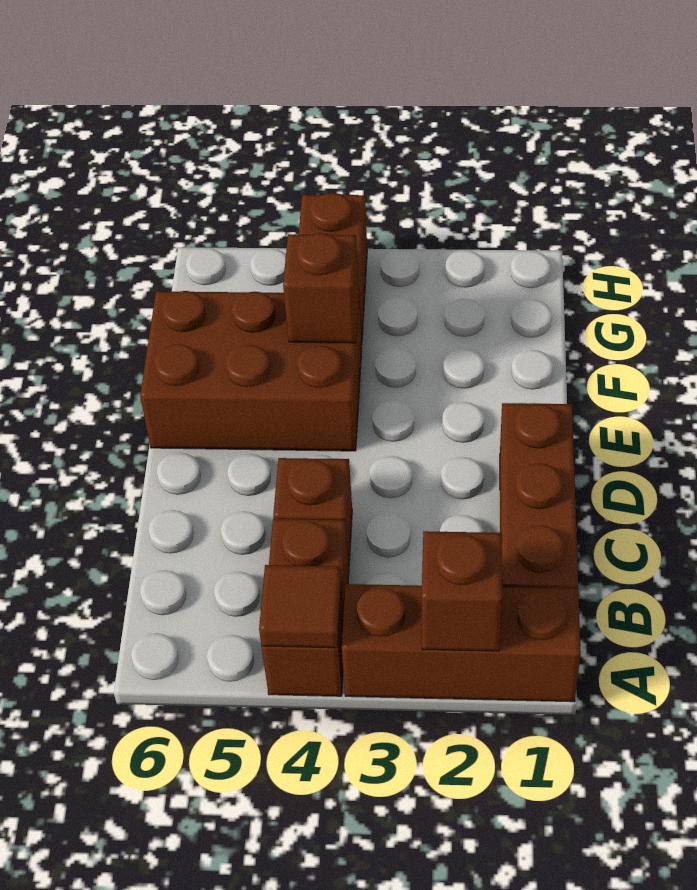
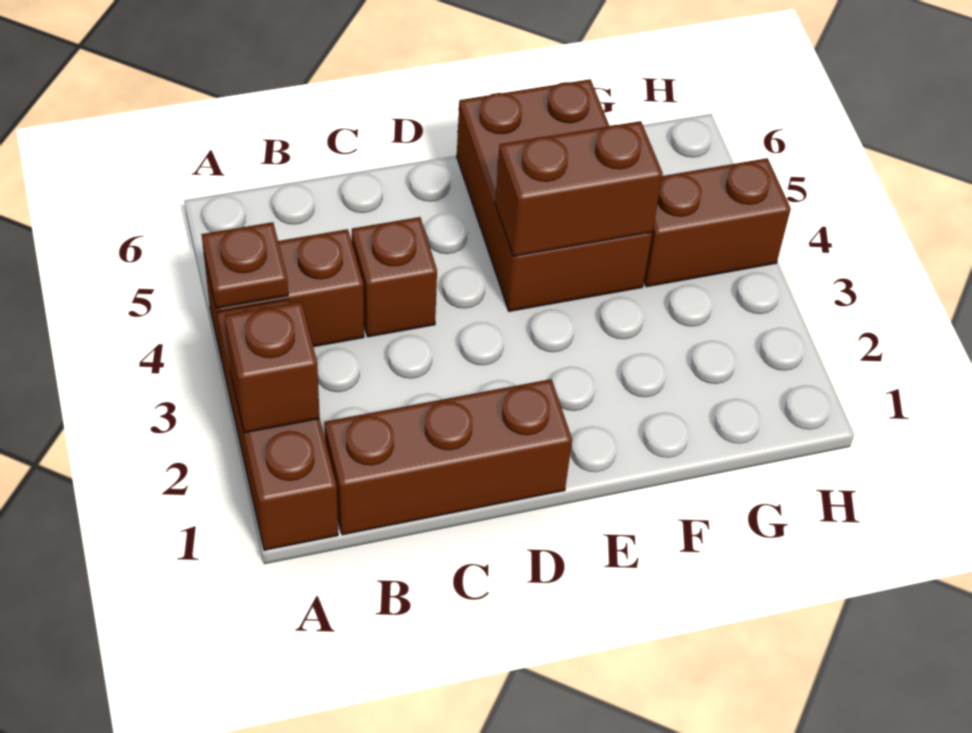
brown 1x1 tile [259,565,342,648] -> brown 1x1 plate [201,222,288,308]
brown 1x1 brick [283,233,359,343] -> brown 1x2 brick [495,121,663,256]

